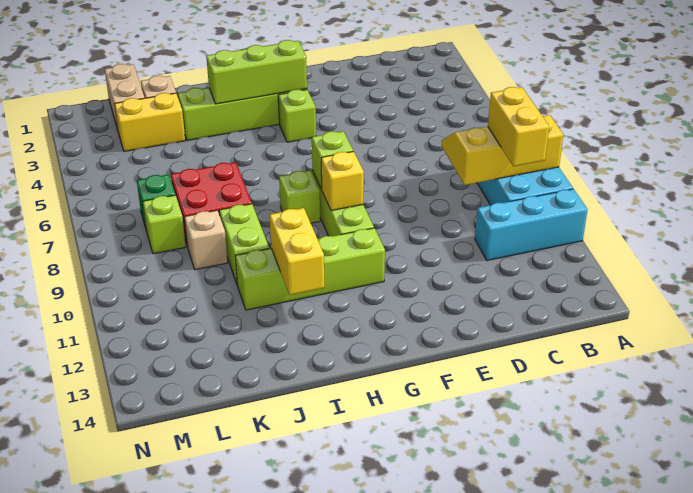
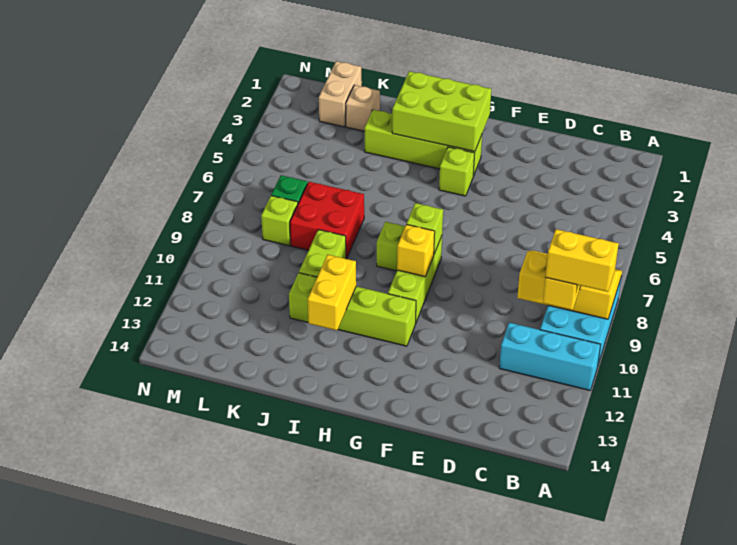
lime 1x3 brick [206,40,307,104] -> lime 2x3 brick [392,71,491,152]
yellow 1x2 brick [114,93,185,152] -> yellow 1x2 brick moved to [545,229,619,292]
tan 1x1 brick [184,210,228,270] -> none

